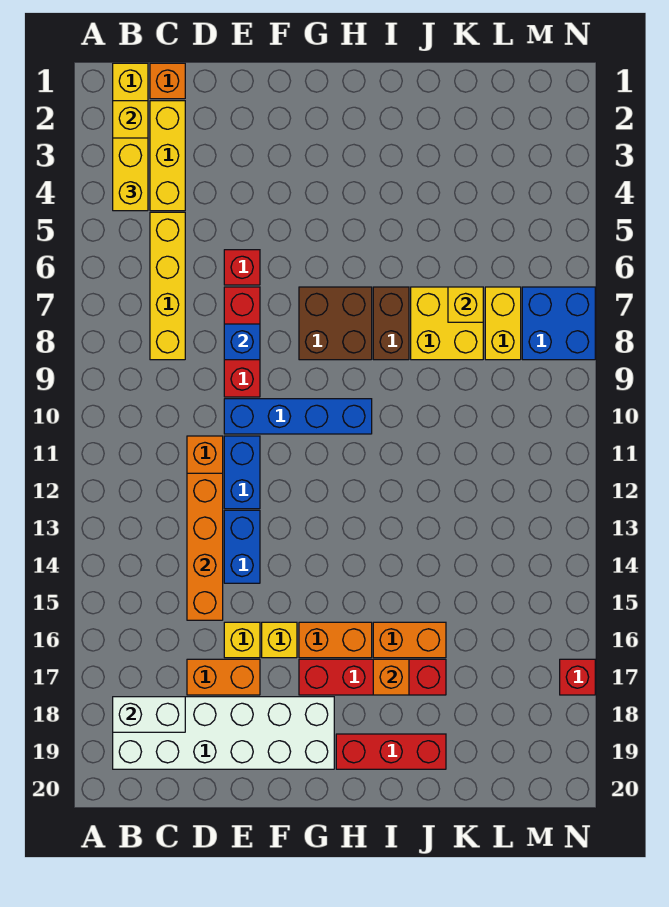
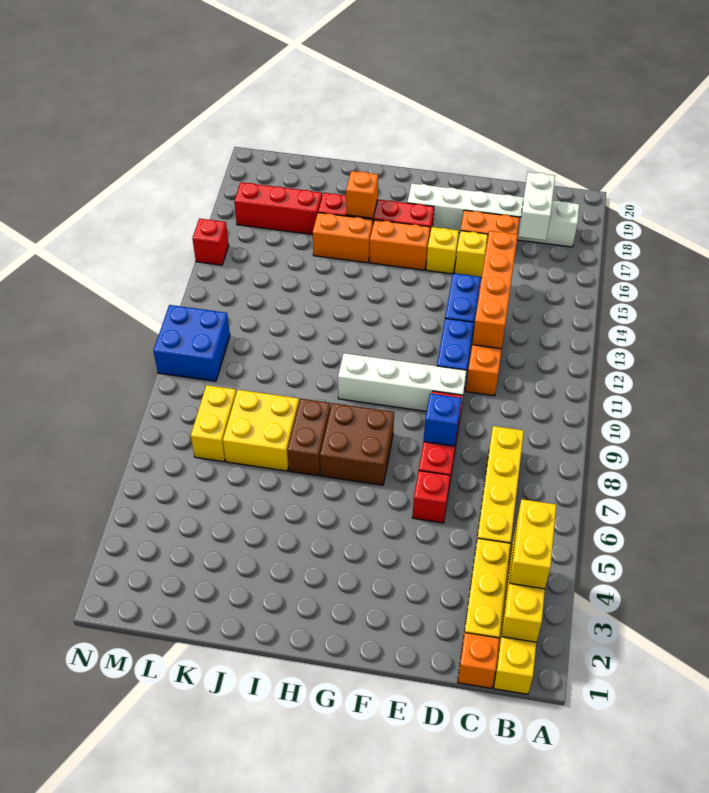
white 2x6 brick [113,697,334,769] -> white 1x6 brick [407,183,579,247]
white 1x2 brick [113,697,185,732] -> white 1x2 brick turned to [519,172,555,240]
blue 1x4 brick [224,399,372,434] -> white 1x4 brick [338,353,467,411]
red 1x3 brick [336,734,446,769] -> red 1x3 brick moved to [234,182,322,235]
yellow 1x1 brick [448,287,483,322] -> none
blue 2x2 brick [522,287,595,360] -> blue 2x2 brick moved to [153,305,230,381]
red 1x1 brick [560,659,595,695] -> red 1x1 brick moved to [192,219,229,265]

